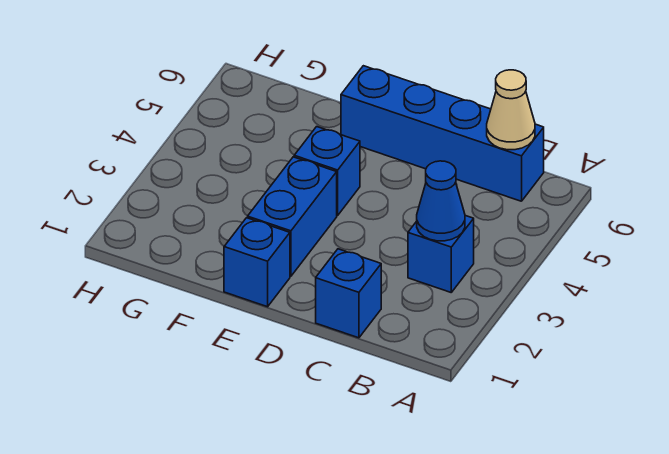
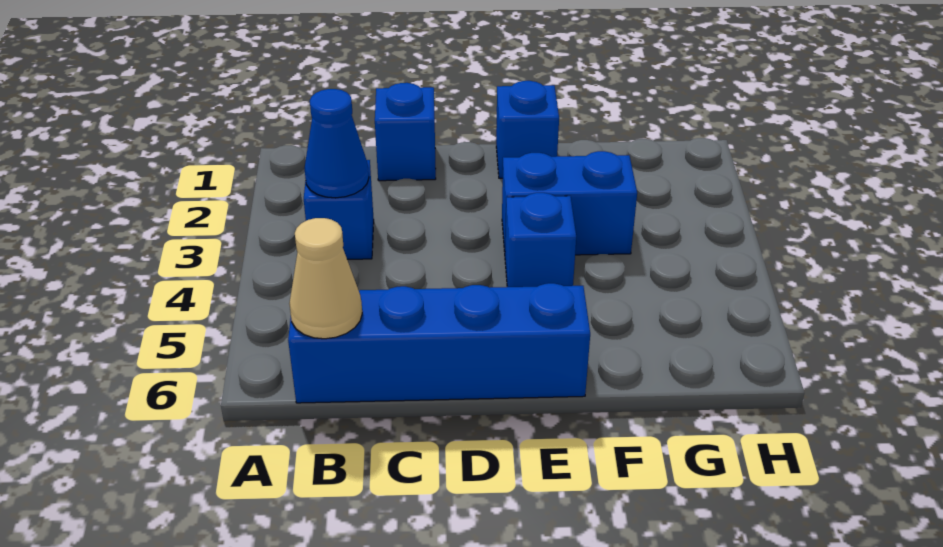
blue 1x2 brick [248,157,337,276] -> blue 1x2 brick turned to [502,151,637,255]

